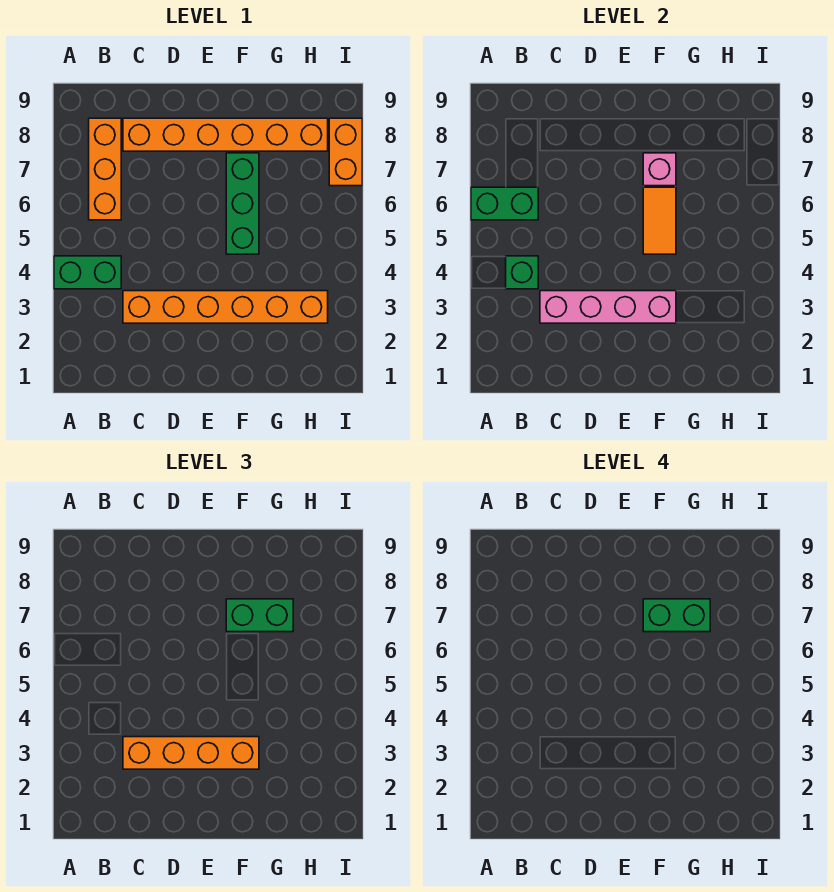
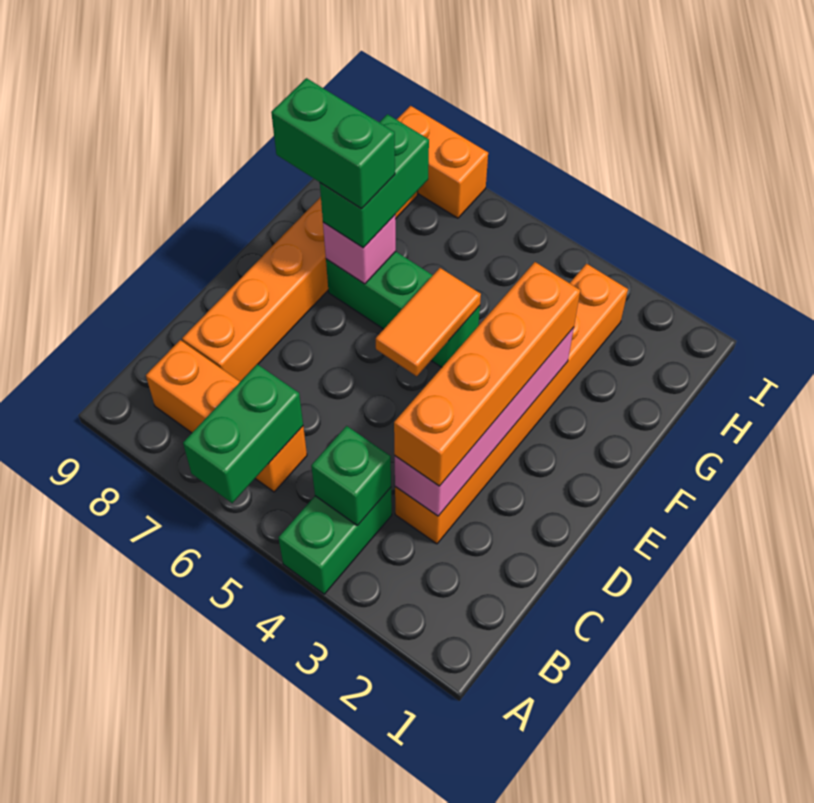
orange 1x2 tile [643,187,676,254] -> orange 1x2 tile turned to [376,268,481,376]
green 1x2 brick [643,599,710,632] -> green 1x2 brick turned to [271,78,395,209]

